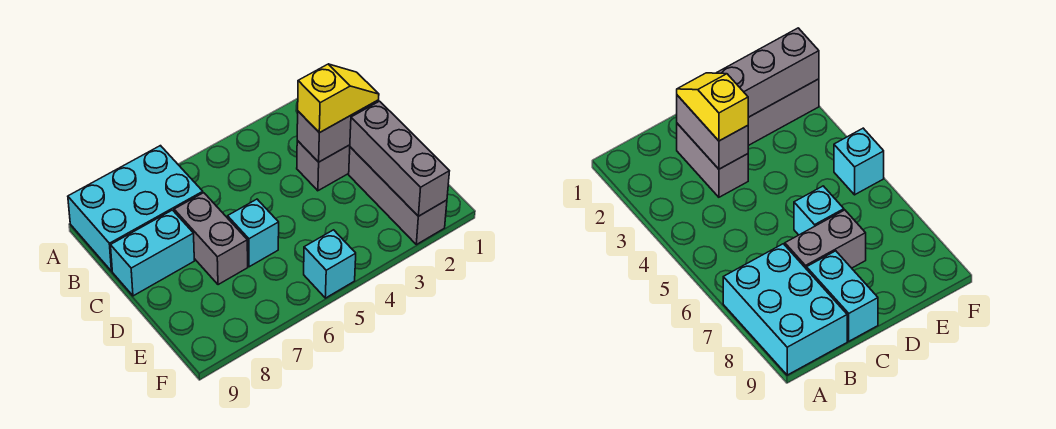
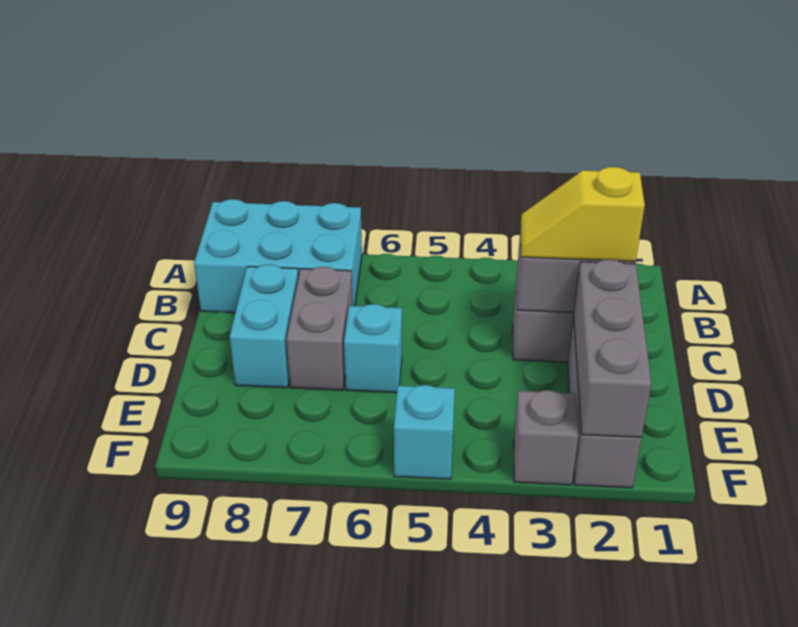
yellow 1x2 slope [298,64,379,133] -> yellow 1x2 slope turned to [521,167,645,262]
cyan 1x2 brick [111,210,194,296] -> cyan 1x2 brick turned to [229,264,298,388]
none -> grey 1x1 brick [514,390,578,485]

